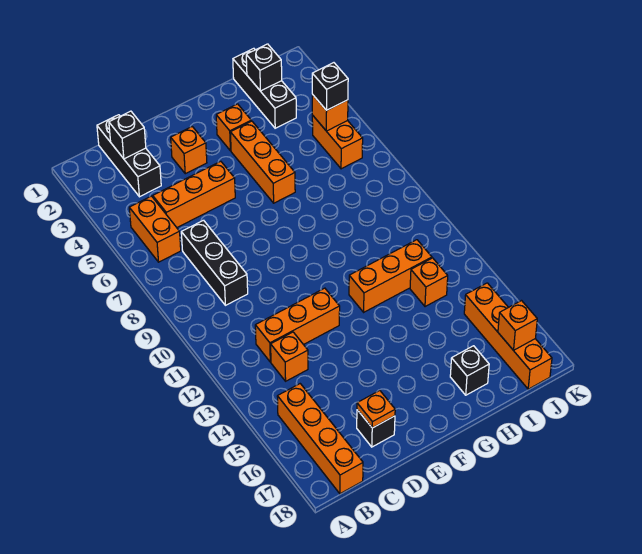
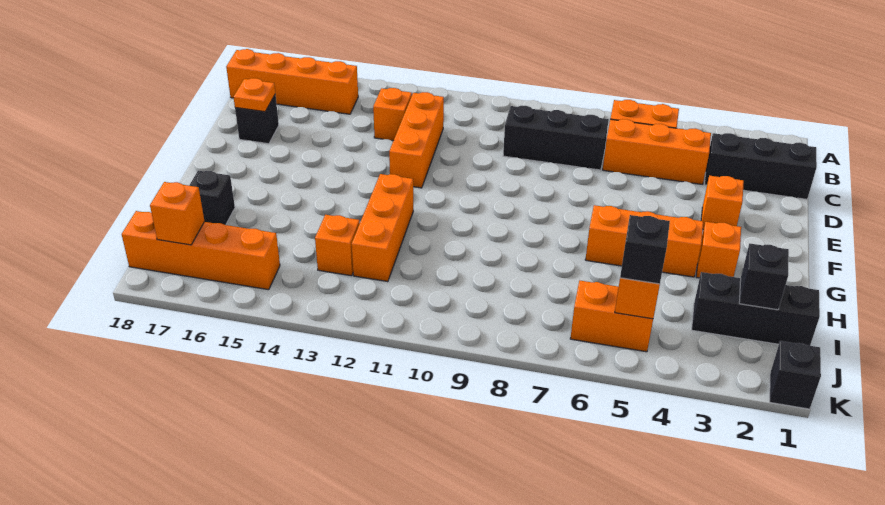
black 1x1 brick [109,111,146,159] -> black 1x1 brick moved to [770,341,821,409]
orange 1x3 brick [153,161,235,227] -> orange 1x3 brick turned to [603,119,711,184]

